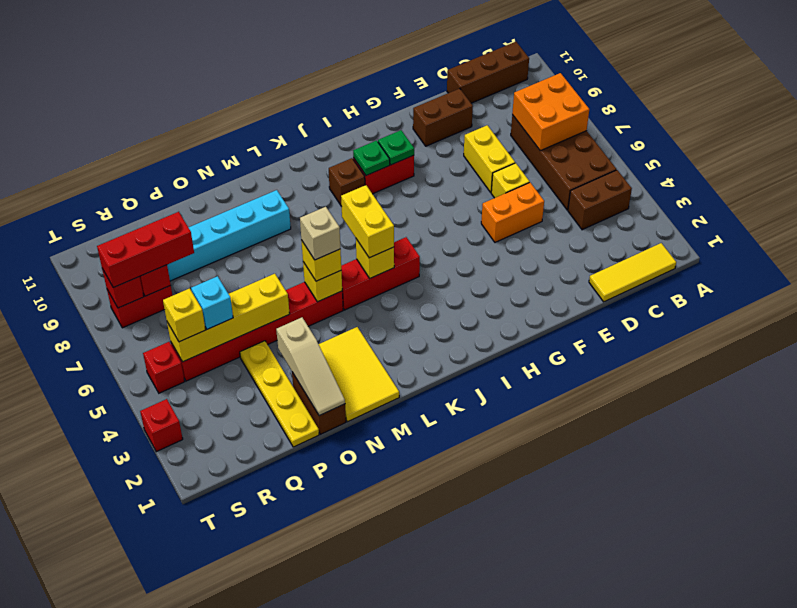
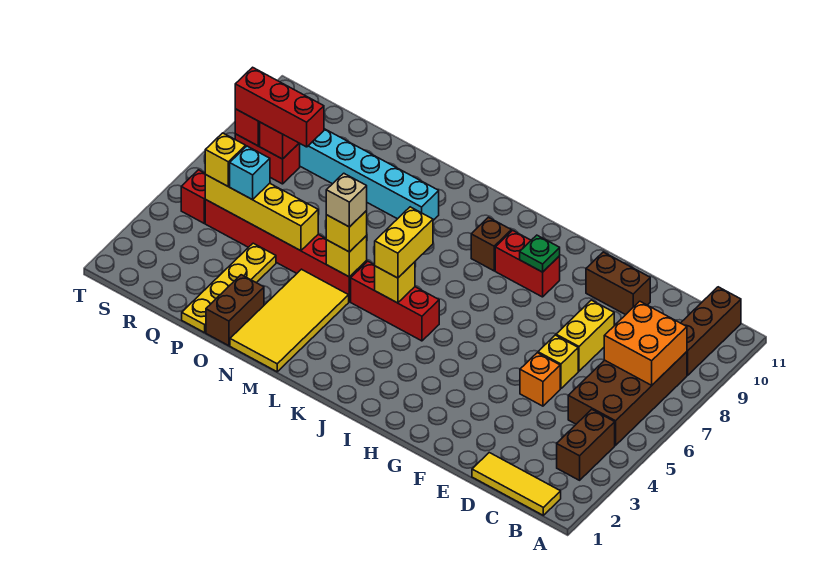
brown 1x2 brick [568,170,632,230] -> brown 1x2 brick turned to [557,409,615,480]
brown 1x3 brick [447,42,529,103] -> brown 1x3 brick turned to [681,287,741,375]
orange 1x2 brick [481,183,544,242] -> orange 1x1 brick [520,353,560,406]
green 1x1 plate [353,141,390,175] -> none
yellow 2x3 tile [319,327,399,422] -> yellow 2x4 tile [230,269,349,372]
tan 1x3 slope [276,317,345,416] -> none
red 1x1 brick [140,399,183,452] -> none

